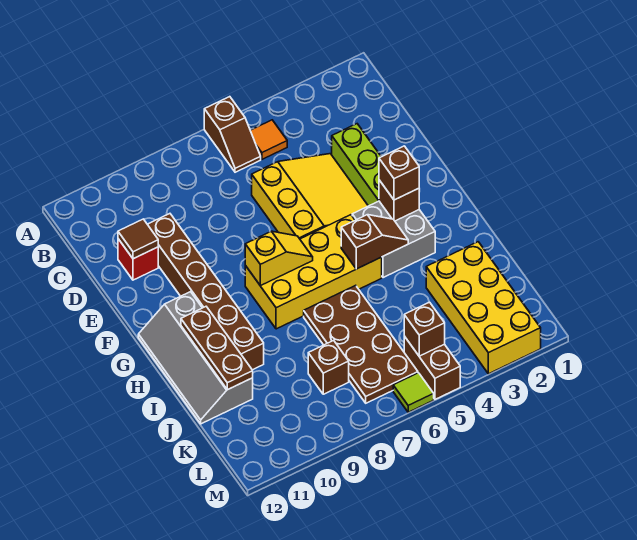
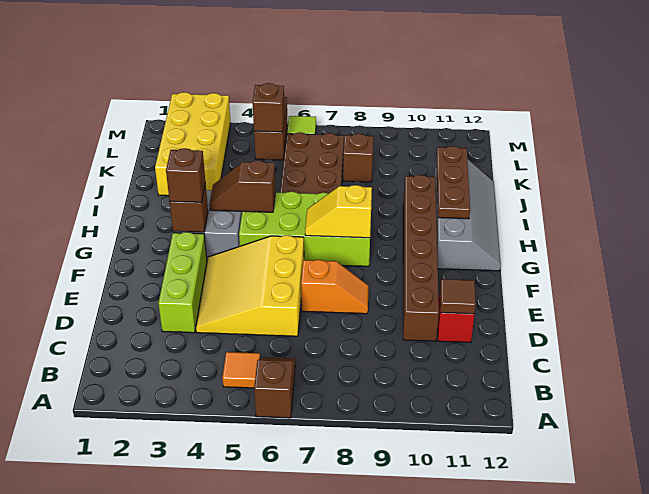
none -> orange 1x2 slope [301,260,369,314]
yellow 2x4 brick [245,215,382,329] -> lime 2x4 brick [239,192,370,266]

